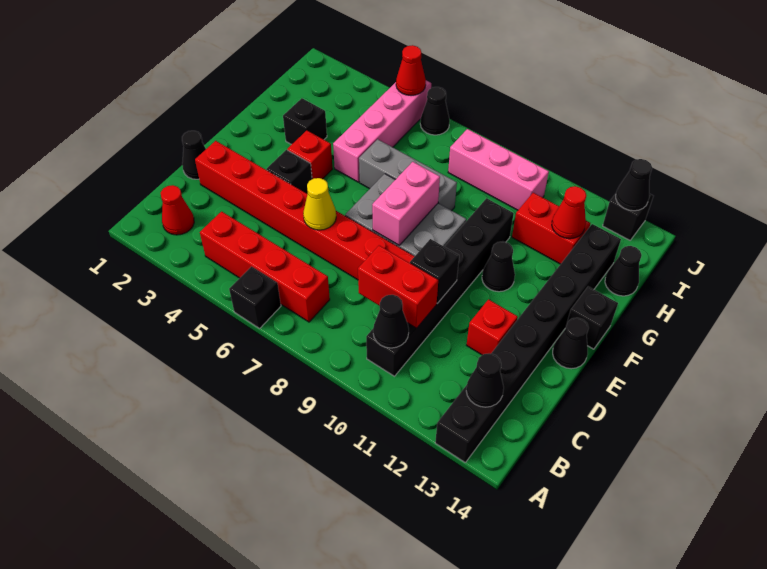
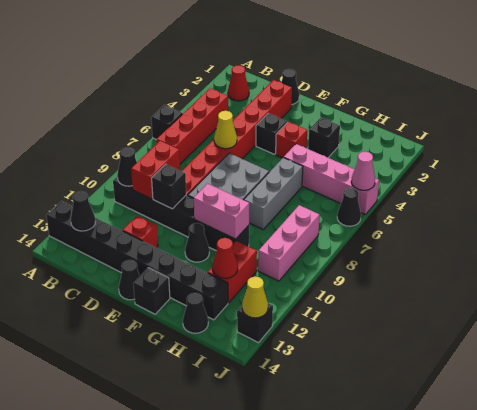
pink 1x2 brick [372,162,440,245] -> pink 1x2 brick moved to [193,184,249,239]
red 1x1 cone [396,45,426,95] -> pink 1x1 cone [351,152,375,190]
black 1x1 cone [616,159,652,211] -> yellow 1x1 cone [242,276,268,318]

